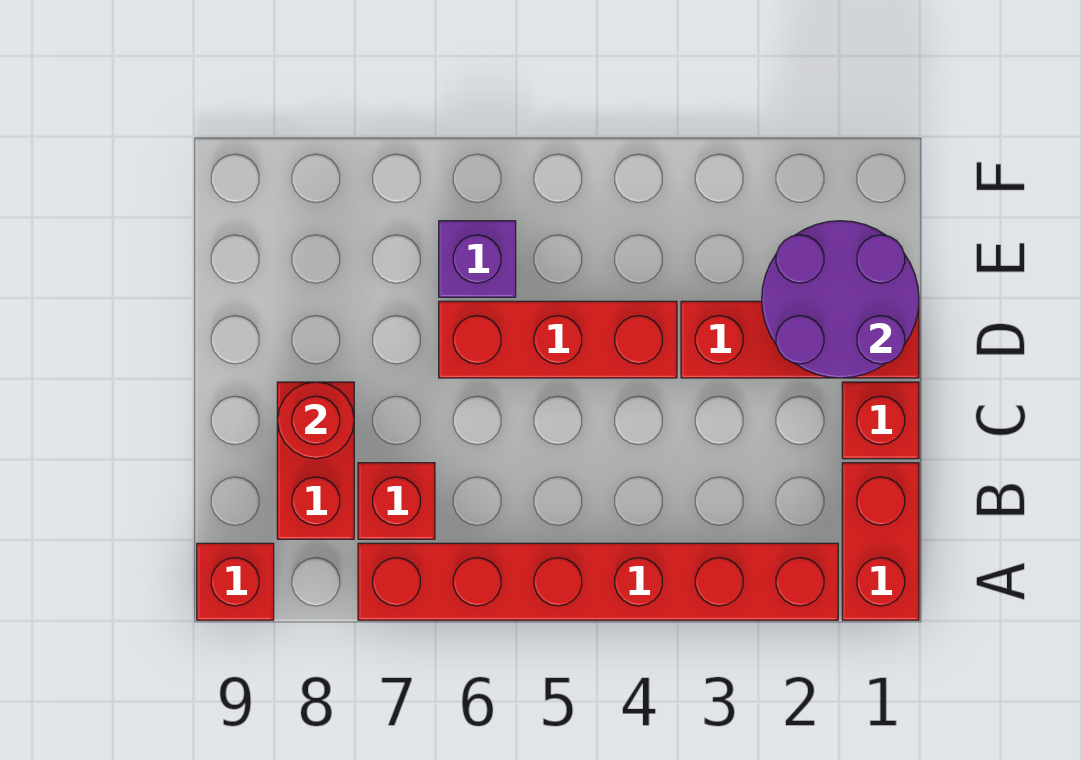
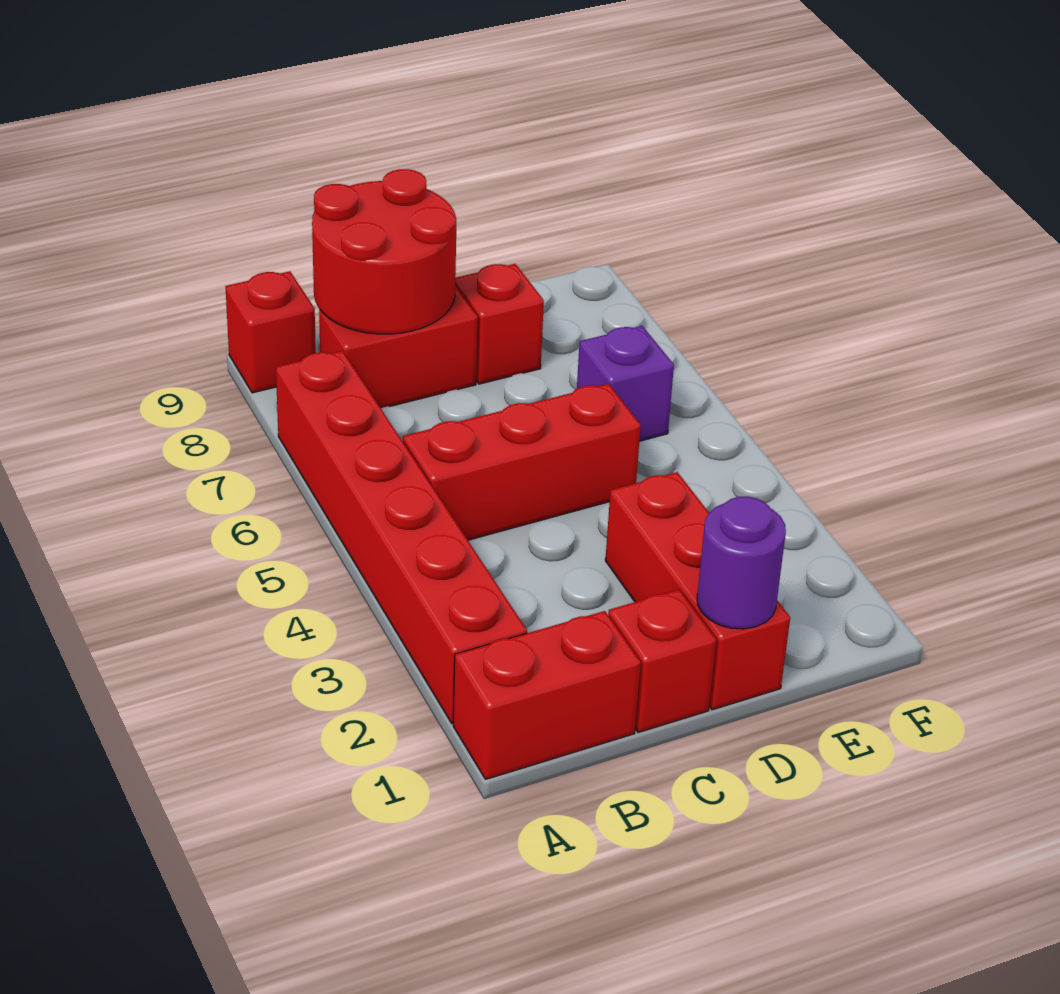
red 1x1 brick [358,463,435,539] -> red 1x1 brick moved to [455,264,544,384]
red 1x1 round brick [277,382,354,459] -> red 2x2 round brick [312,169,456,334]
purple 2x2 round brick [762,221,919,378] -> purple 1x1 round brick [697,497,786,629]
red 1x3 brick [439,301,677,378] -> red 1x3 brick turned to [403,384,641,540]

